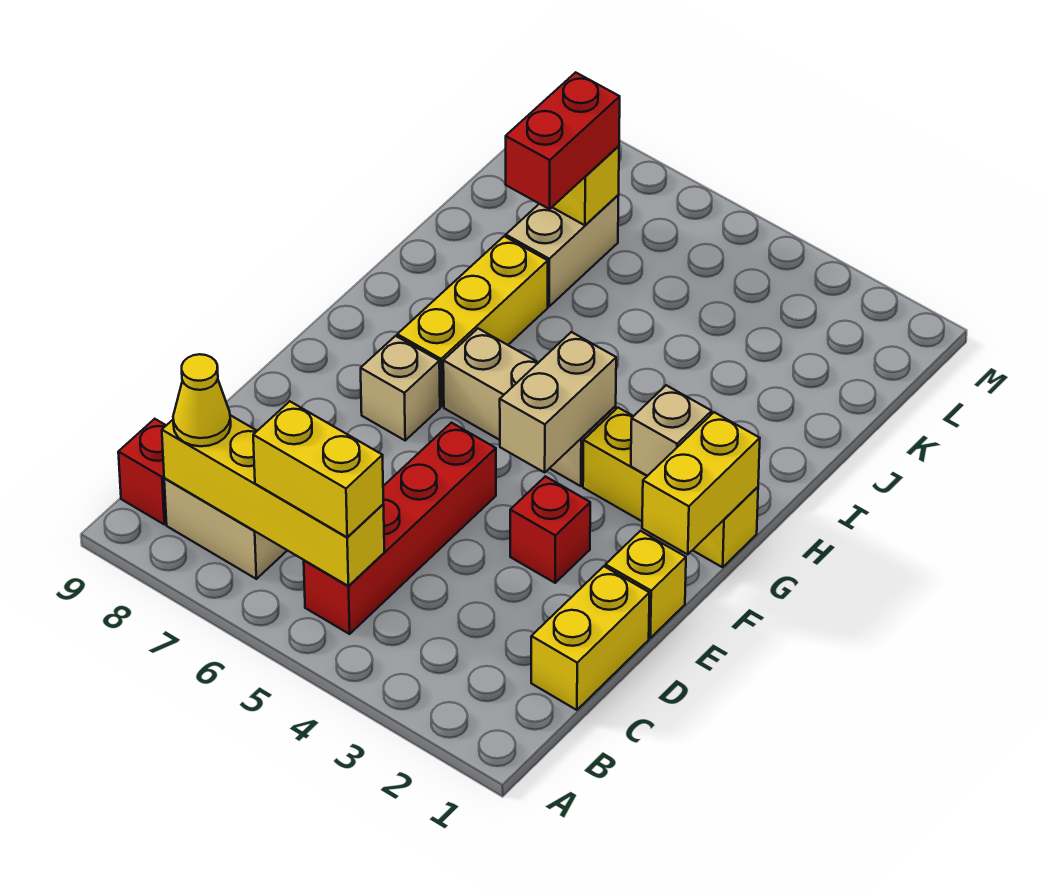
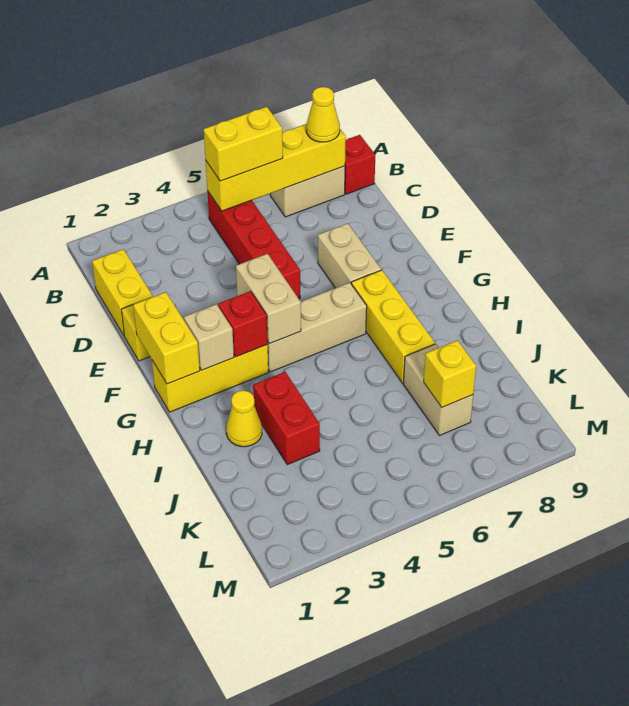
red 1x1 brick [510,476,590,583] -> red 1x1 brick moved to [218,291,268,357]
tan 1x1 brick [361,336,440,440] -> tan 1x2 brick [318,223,381,288]
none -> yellow 1x1 cone [226,390,262,447]
red 1x2 brick [506,72,620,209] -> red 1x2 brick moved to [253,372,320,465]

